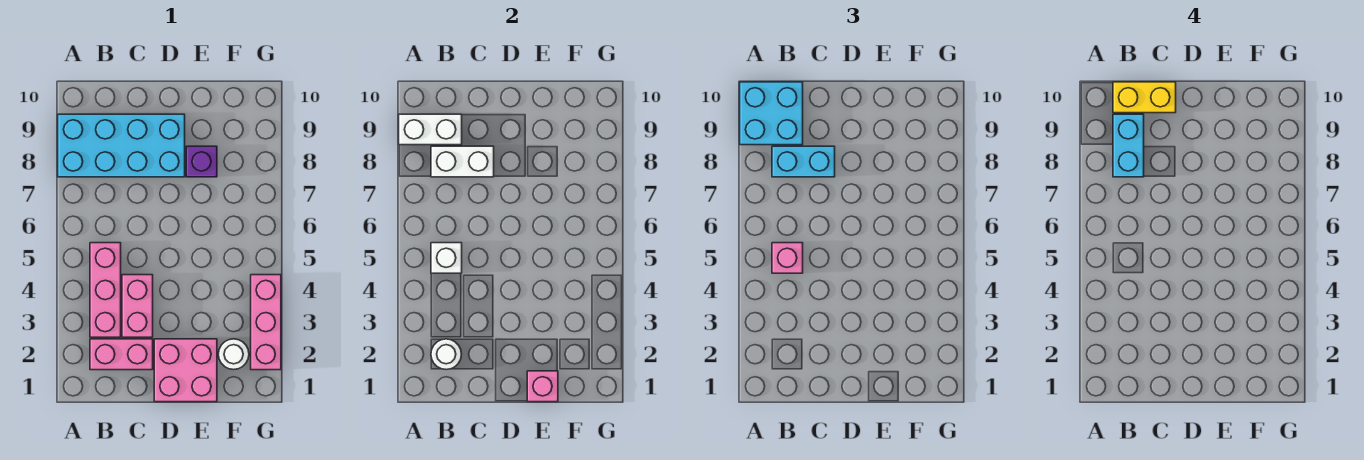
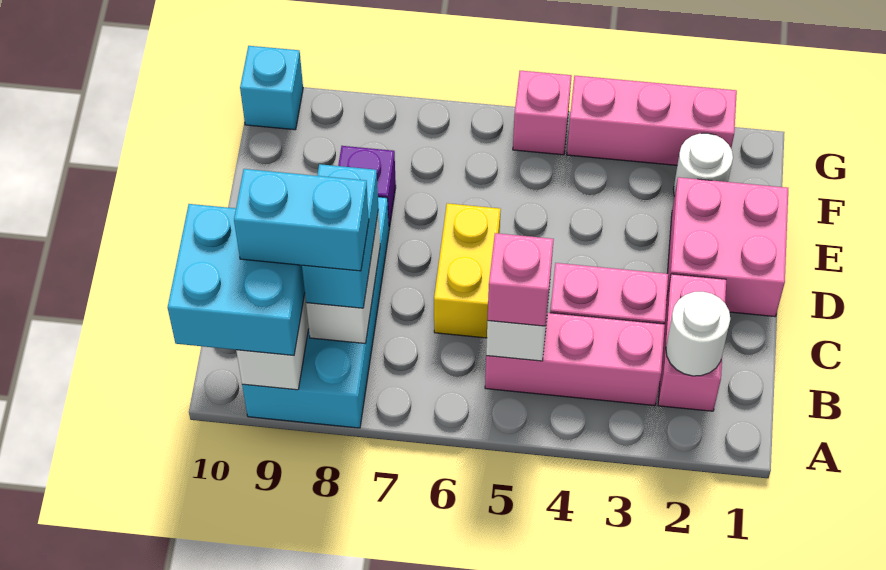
yellow 1x2 brick [1113,82,1176,113] -> yellow 1x2 brick moved to [434,203,501,338]
pink 1x1 brick [527,371,558,402] -> pink 1x1 brick moved to [513,71,572,155]
none -> cyan 1x1 brick [240,46,303,130]

